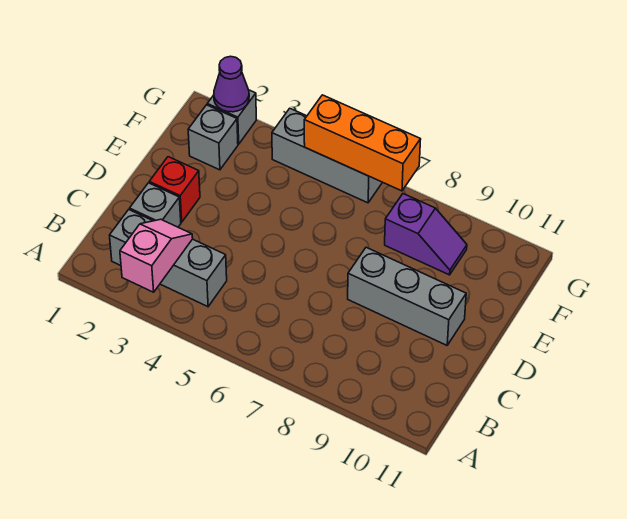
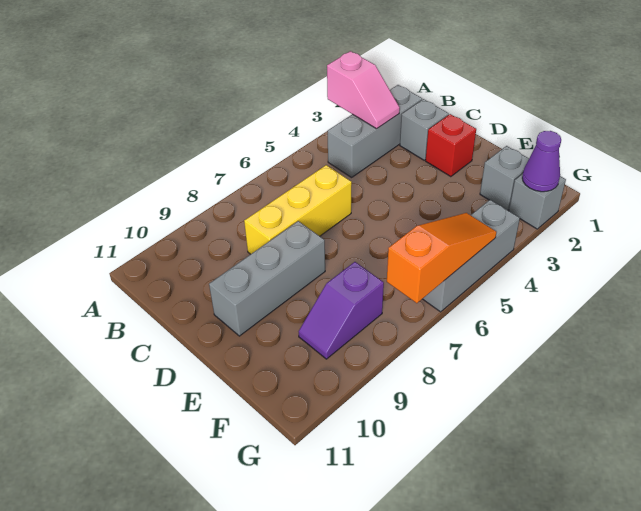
none -> yellow 1x3 brick [244,165,352,254]
orange 1x3 brick [304,95,421,191] -> orange 1x3 slope [387,213,496,303]

